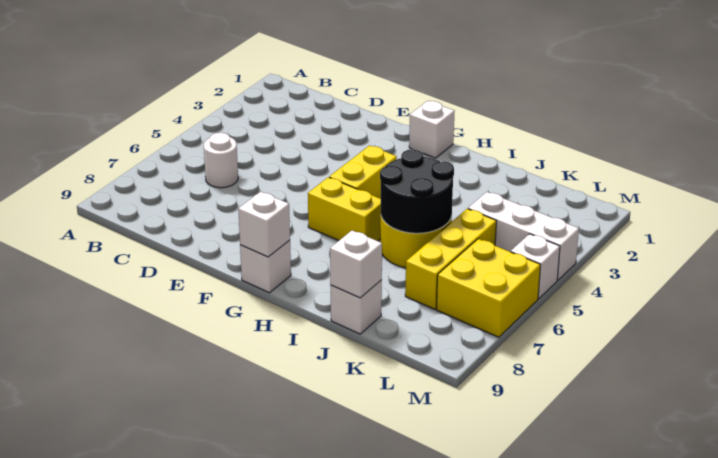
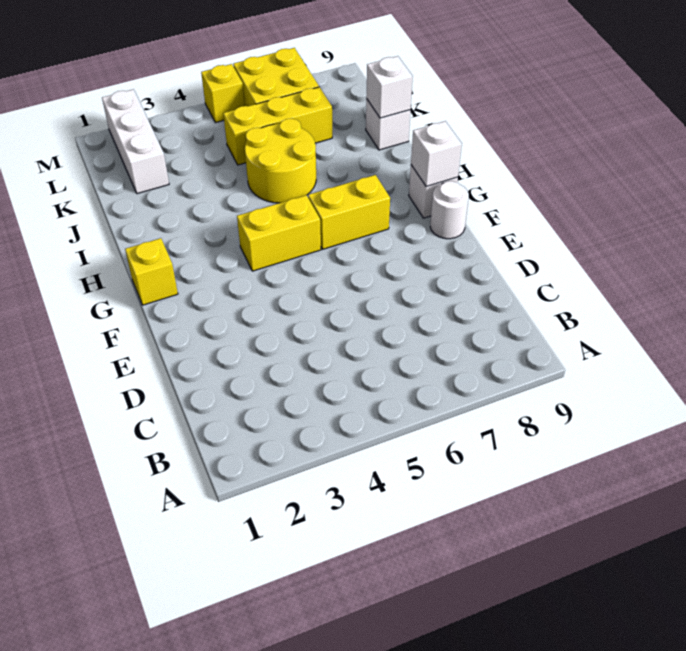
white 1x1 round brick [204,133,238,188] -> white 1x1 round brick moved to [430,181,469,239]
white 1x1 brick [409,101,455,158] -> yellow 1x1 brick [125,238,178,305]
yellow 1x2 brick [308,177,381,241] -> yellow 1x2 brick turned to [308,175,390,249]
black 2x2 round brick [380,149,454,233] -> none
white 1x3 brick [468,192,579,280] -> white 1x3 brick moved to [102,89,169,194]
white 1x1 brick [511,234,560,299] -> yellow 1x1 brick [201,64,245,123]

